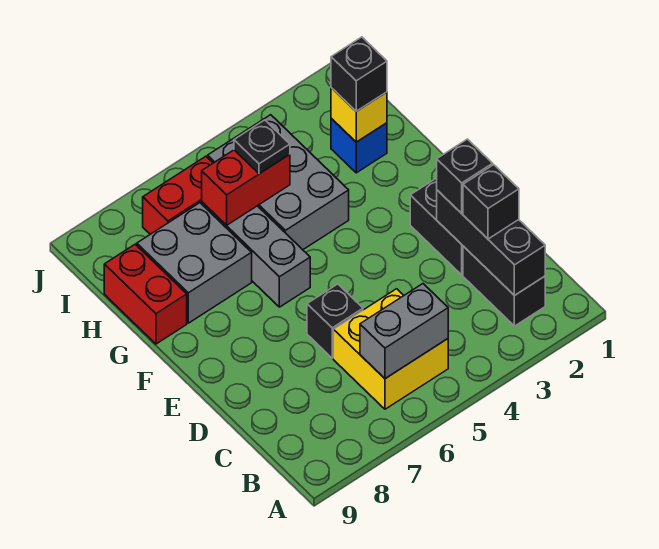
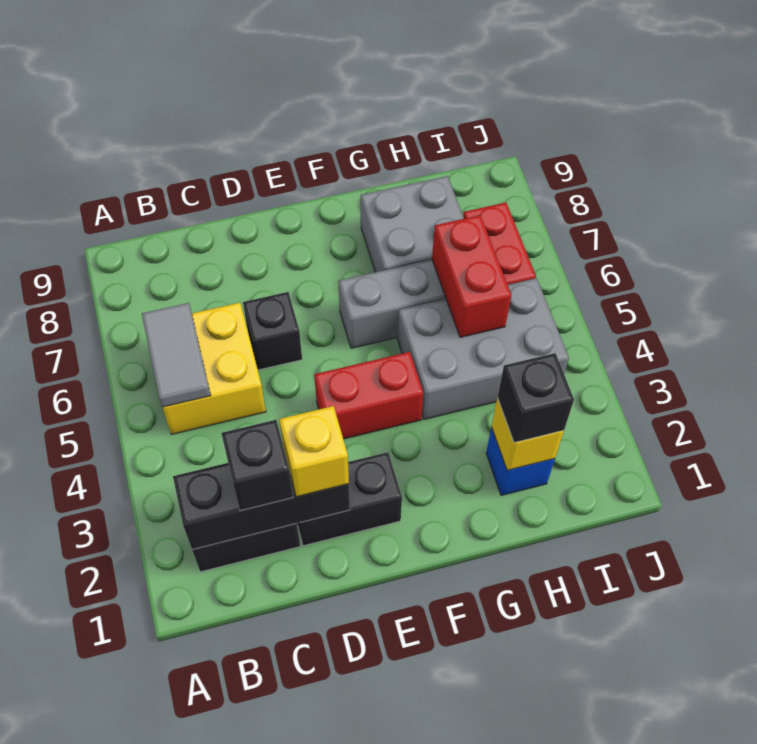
grey 1x2 brick [360,284,448,379] -> grey 1x2 tile [142,303,211,407]
black 1x1 brick [437,139,493,213] -> yellow 1x1 brick [279,406,349,497]
red 1x2 brick [104,244,187,344] -> red 1x2 brick moved to [314,352,423,439]
black 1x1 plate [234,120,290,174] -> none

